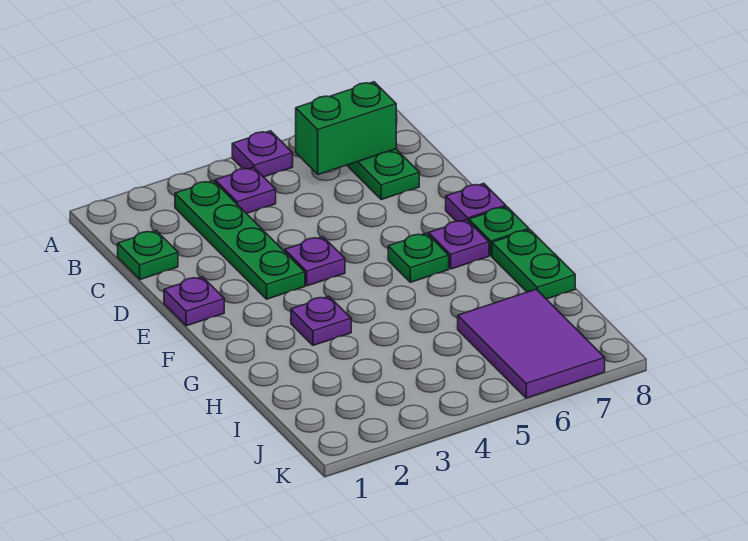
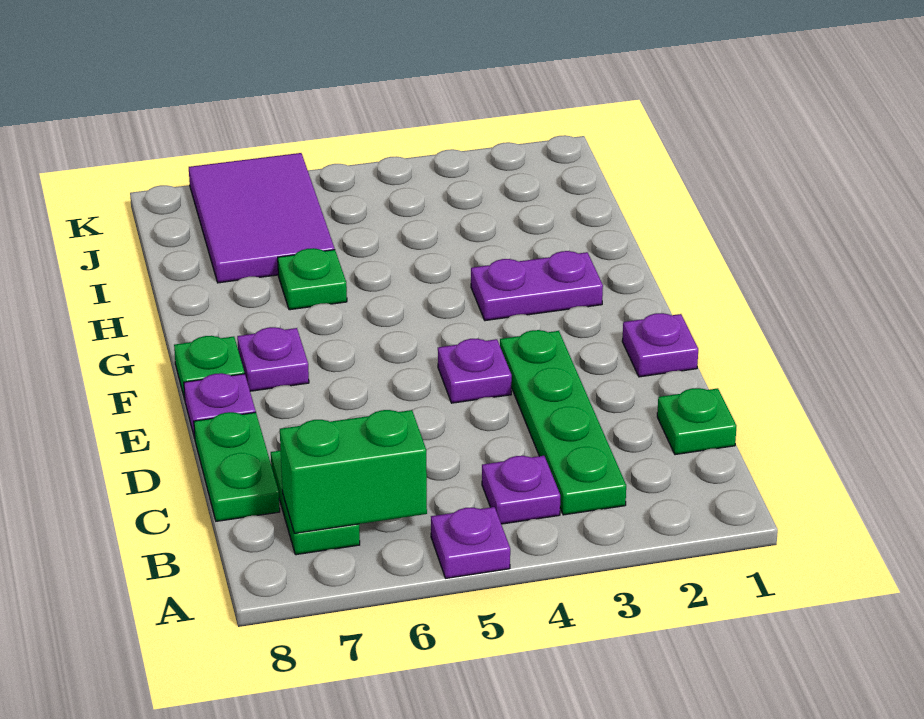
green 1x1 plate [388,233,449,282] -> green 1x1 plate moved to [278,248,347,310]
purple 1x1 plate [291,296,351,345] -> purple 1x2 plate [471,251,603,321]
green 1x2 plate [492,230,575,299] -> green 1x2 plate moved to [194,412,280,521]

